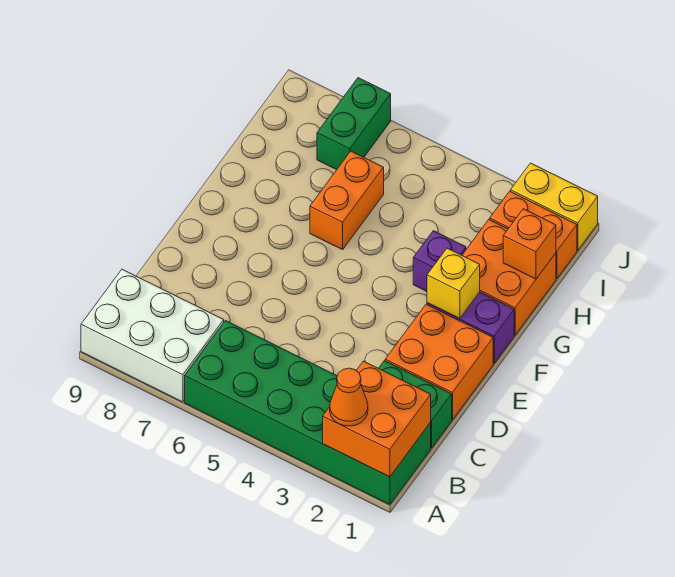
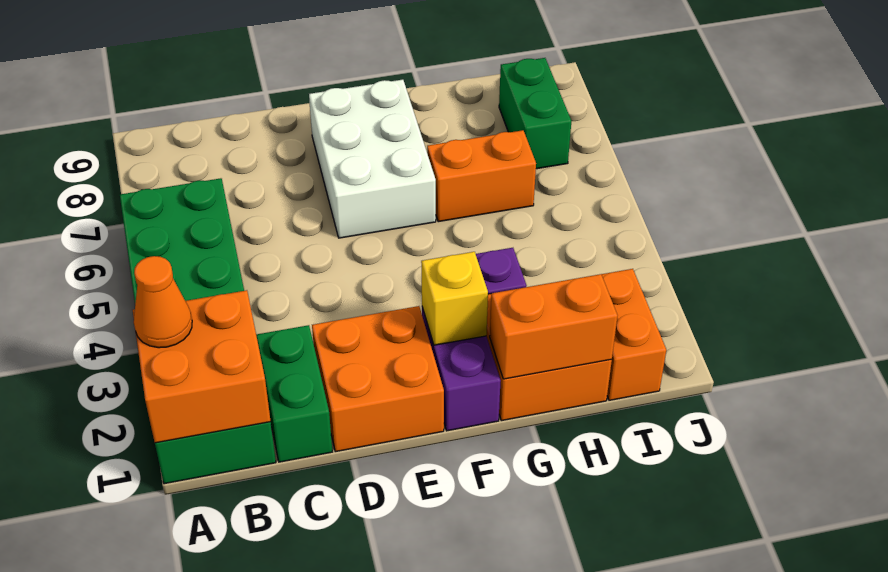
white 2x3 brick [81,269,224,402] -> white 2x3 brick moved to [309,80,436,238]
orange 1x1 brick [503,209,556,279] -> orange 1x2 brick [490,274,618,379]
green 1x2 brick [317,78,391,170] -> green 1x2 brick turned to [499,58,571,169]
yellow 1x2 brick [511,163,598,250] -> none

